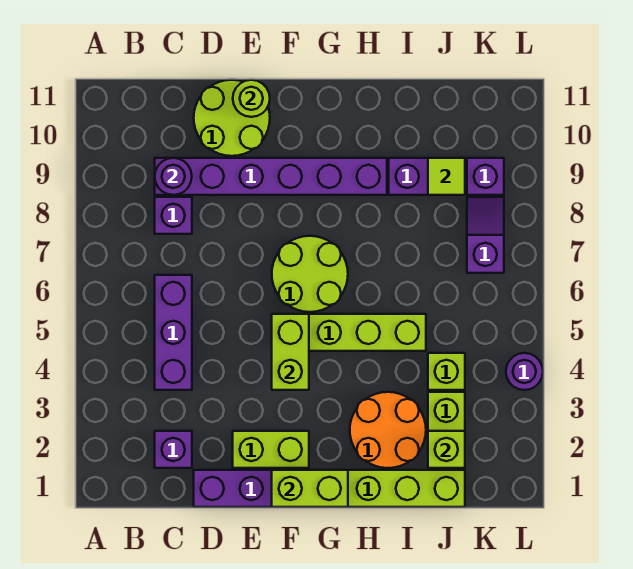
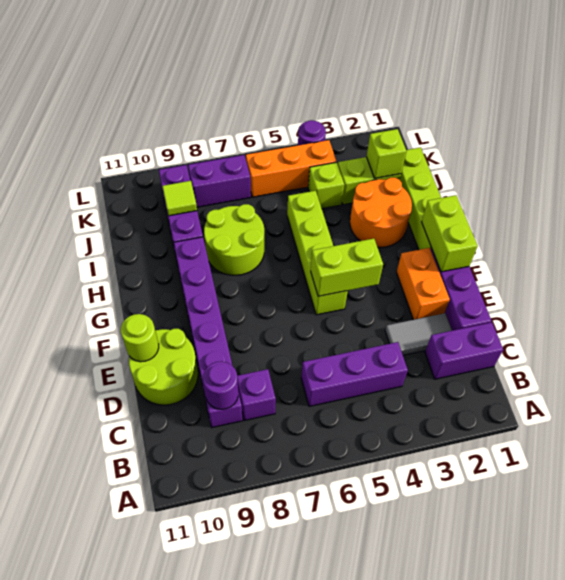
purple 1x1 brick [155,431,192,468] -> purple 1x2 brick [425,322,503,379]
none -> grey 1x2 tile [385,313,452,355]
lime 1x2 brick [233,431,309,468] -> orange 1x2 brick [397,248,450,320]
lime 2x2 round brick [272,236,348,312] -> lime 2x2 round brick moved to [204,204,264,275]
none -> orange 1x3 brick [246,140,336,197]
purple 1x2 slope [467,197,504,273] -> purple 1x2 brick [188,155,251,207]

